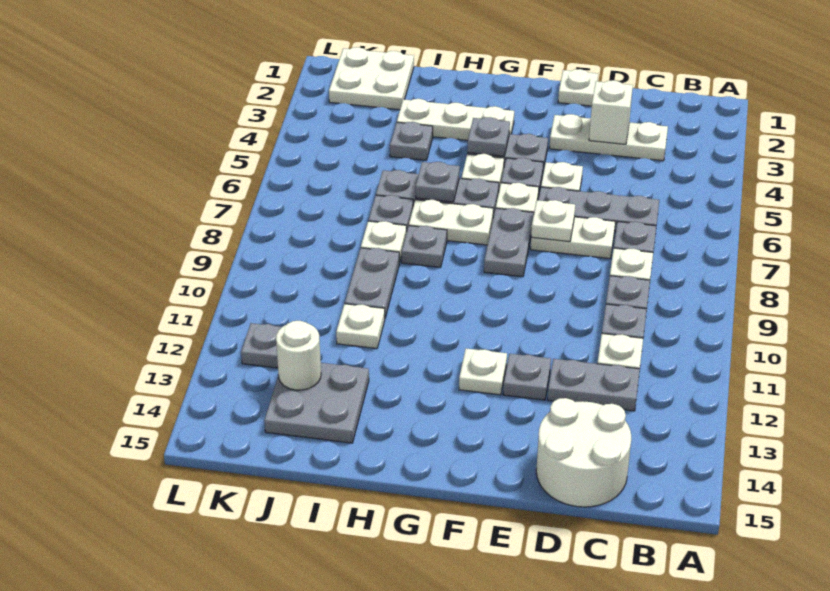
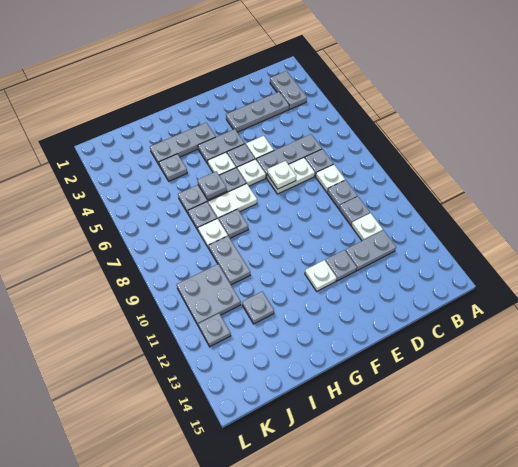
white 1x3 plate [549,114,668,161] -> grey 1x3 plate [226,92,289,132]
white 2x2 round brick [536,398,631,507] -> none
white 1x1 brick [589,80,633,144] -> none
white 1x1 plate [558,69,598,106] -> none
grey 1x2 plate [484,208,534,277] -> grey 1x2 plate moved to [270,71,307,109]
white 1x3 plate [397,99,514,140] -> grey 1x3 plate [150,123,216,166]
grey 1x1 plate [467,117,510,156] -> grey 1x1 plate moved to [242,291,274,324]
white 1x1 plate [336,304,385,349] -> none
grey 2x2 plate [264,363,369,443] -> grey 2x2 plate moved to [177,264,241,325]
white 2x2 plate [329,47,414,110] -> none
white 1x1 round brick [276,321,321,390] -> none

